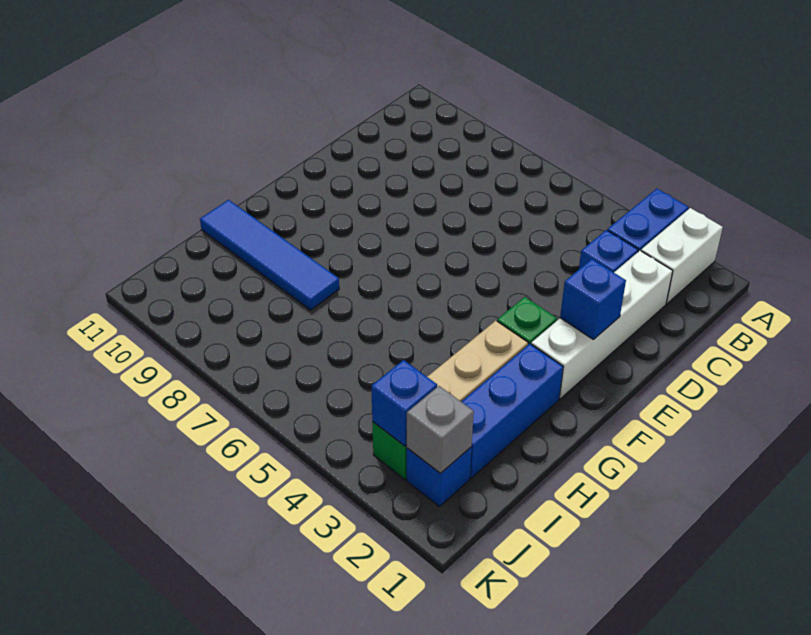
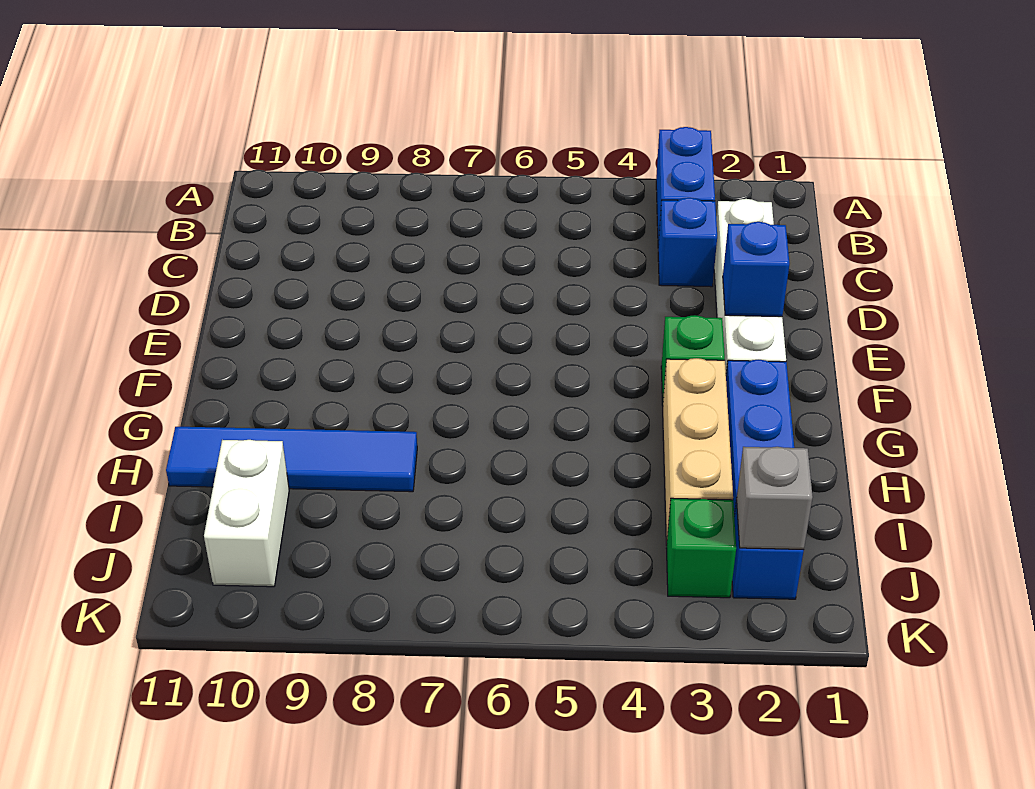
white 1x2 brick [641,208,723,304] -> white 1x2 brick moved to [204,440,289,587]
blue 1x1 brick [371,360,437,446] -> none

